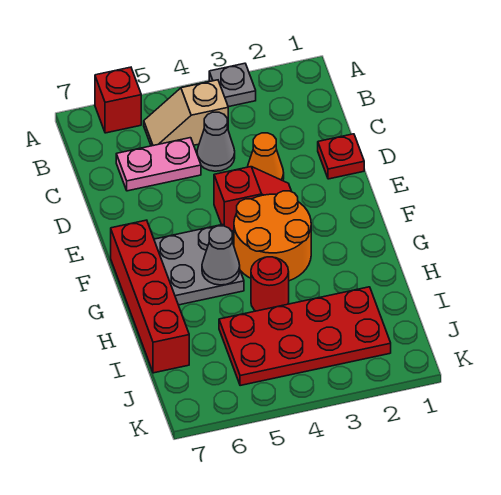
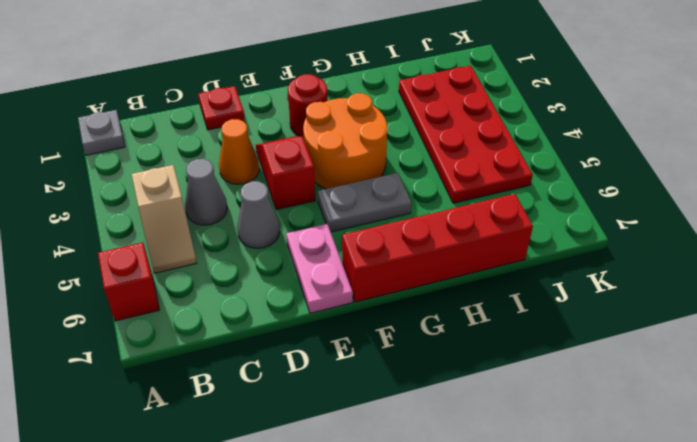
grey 1x1 plate [209,63,256,107] -> grey 1x1 plate moved to [78,110,125,155]
pink 1x2 plate [116,138,201,191] -> pink 1x2 plate moved to [286,224,353,313]
grey 2x2 plate [154,225,244,305] -> grey 1x2 plate [318,173,411,232]
grey 1x1 cone [202,226,240,285] -> grey 1x1 cone moved to [237,181,280,248]
red 1x1 round brick [251,257,289,311] -> red 1x1 round brick moved to [288,74,328,137]

